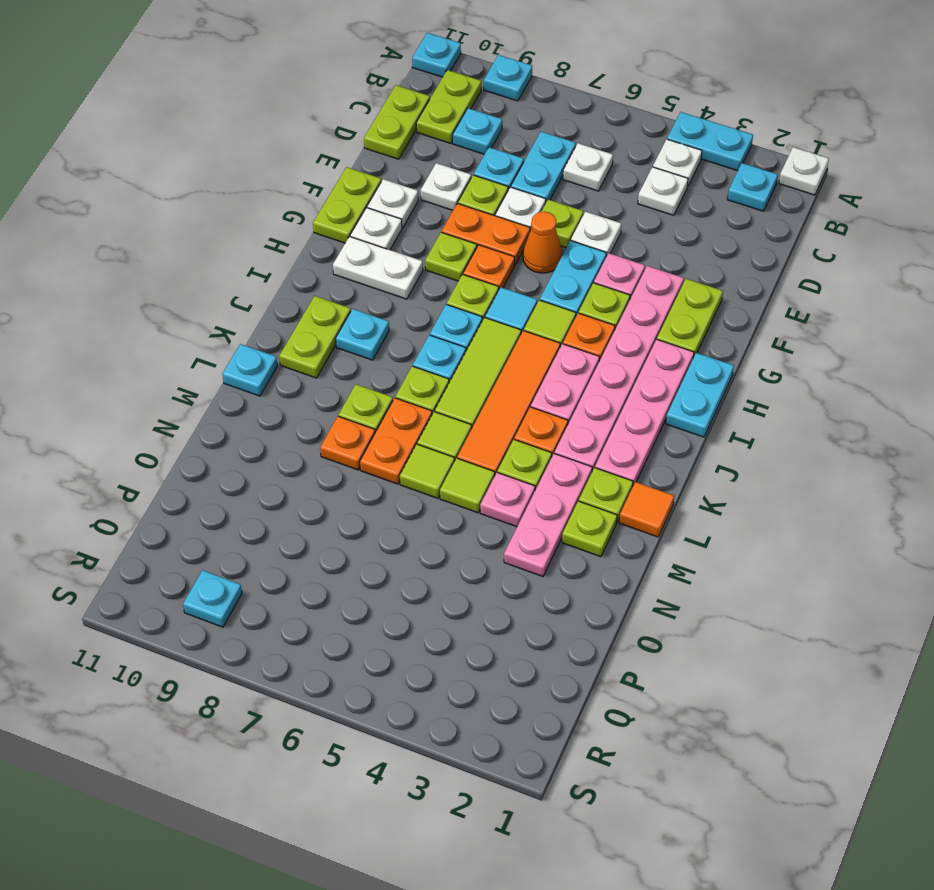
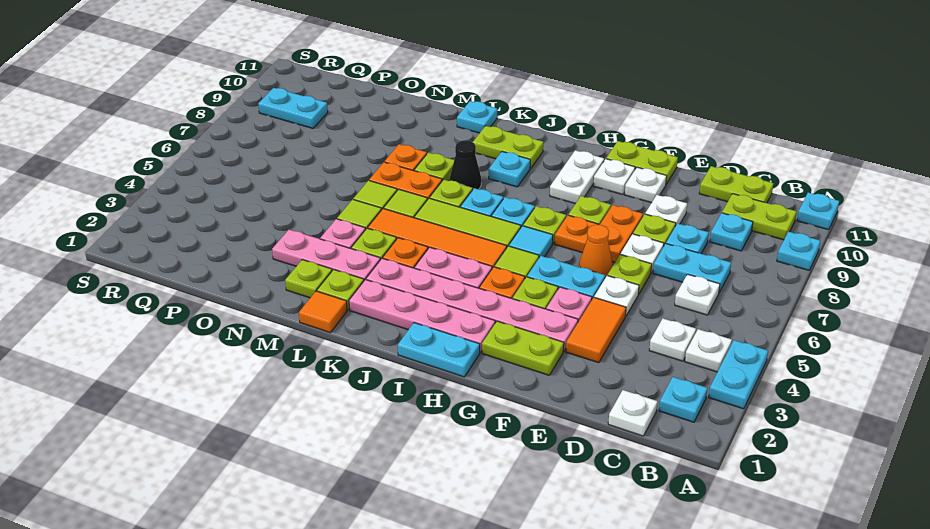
white 1x1 plate [779,147,829,195] -> white 1x1 plate moved to [608,390,657,436]
none -> orange 1x2 tile [566,298,626,363]
none -> black 1x1 cone [450,140,481,189]
cyan 1x1 plate [183,570,242,627] -> cyan 1x2 plate [258,88,328,128]

